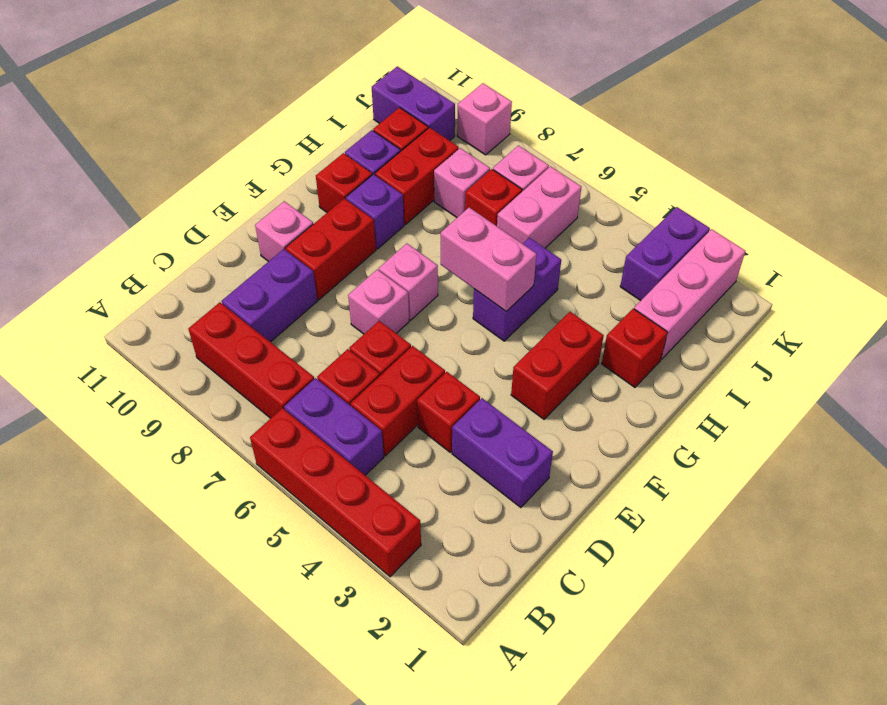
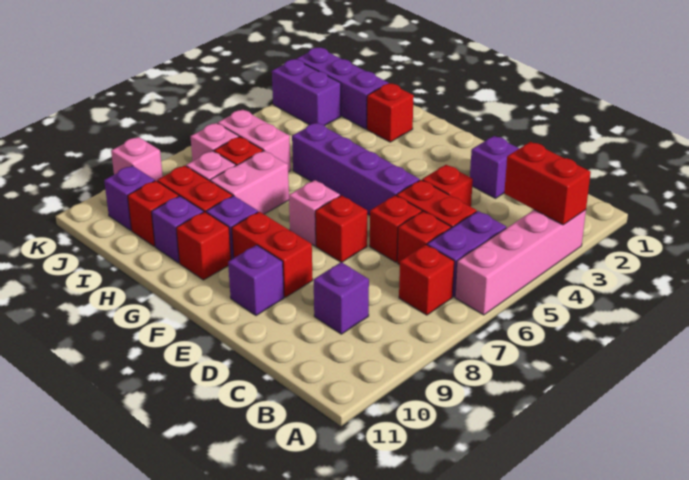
red 1x4 brick [250,408,421,577] -> pink 1x4 brick [455,210,586,315]
red 1x3 brick [188,302,314,418] -> red 1x1 brick [399,245,454,315]
purple 1x2 brick [222,249,317,342] -> purple 1x1 brick [314,262,369,334]
purple 1x2 brick [452,398,553,508] -> purple 1x1 brick [470,136,519,198]
pink 1x1 brick [348,270,409,334] -> red 1x1 brick [315,195,367,262]
pink 1x1 brick [255,201,313,262] -> purple 1x1 brick [228,245,284,316]
red 1x2 brick [511,312,604,419] -> red 1x2 brick moved to [504,142,591,225]
purple 1x2 brick [473,238,561,341] -> purple 1x4 brick [292,123,420,215]
pink 1x2 brick [441,207,537,311] -> pink 1x2 brick moved to [210,151,289,214]
pink 1x3 brick [634,229,745,359] -> purple 1x3 brick [297,48,389,129]
purple 1x2 brick [372,66,455,141] -> purple 1x1 brick [104,166,155,230]

